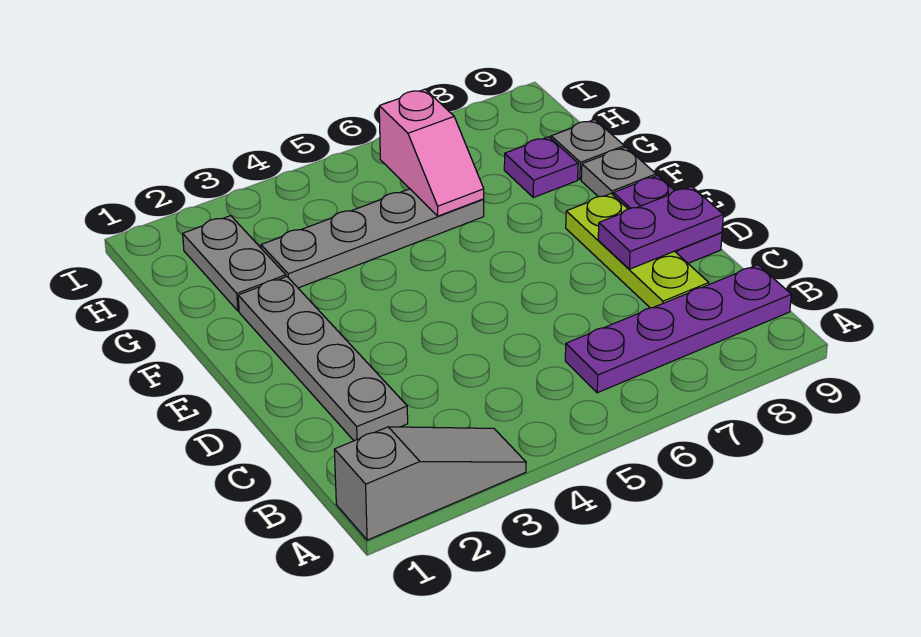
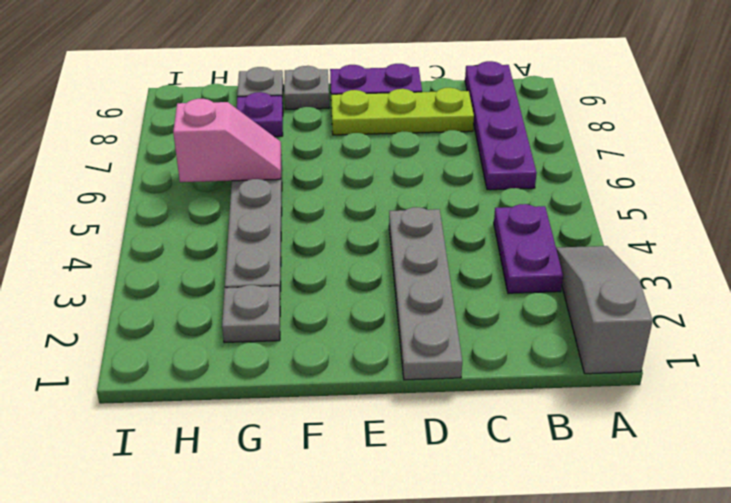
grey 1x4 plate [238,277,408,441] -> grey 1x4 plate turned to [389,207,462,380]
purple 1x2 plate [598,186,723,269] -> purple 1x2 plate moved to [494,204,563,293]
grey 1x2 plate [183,216,286,311] -> grey 1x1 plate [222,285,280,343]

